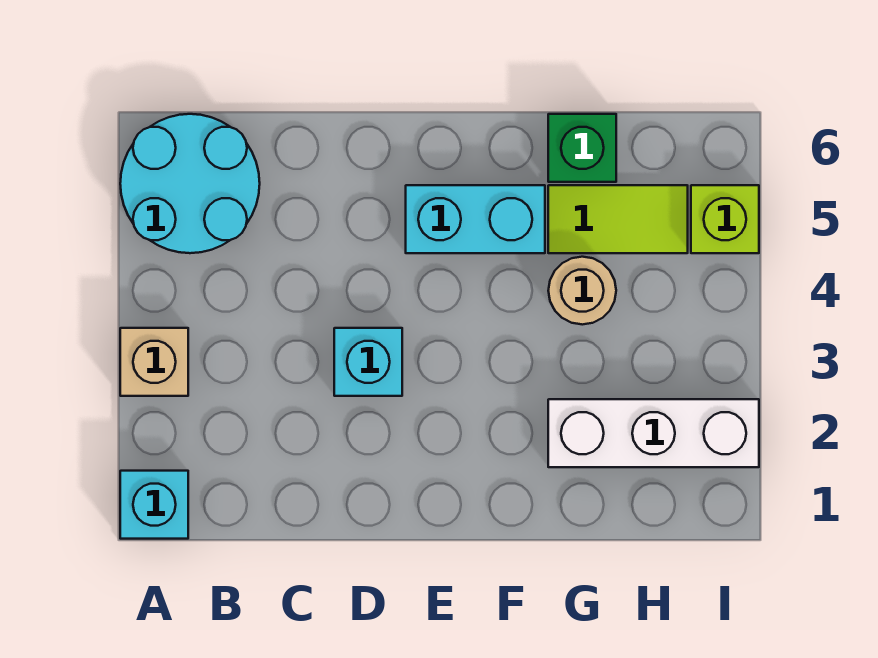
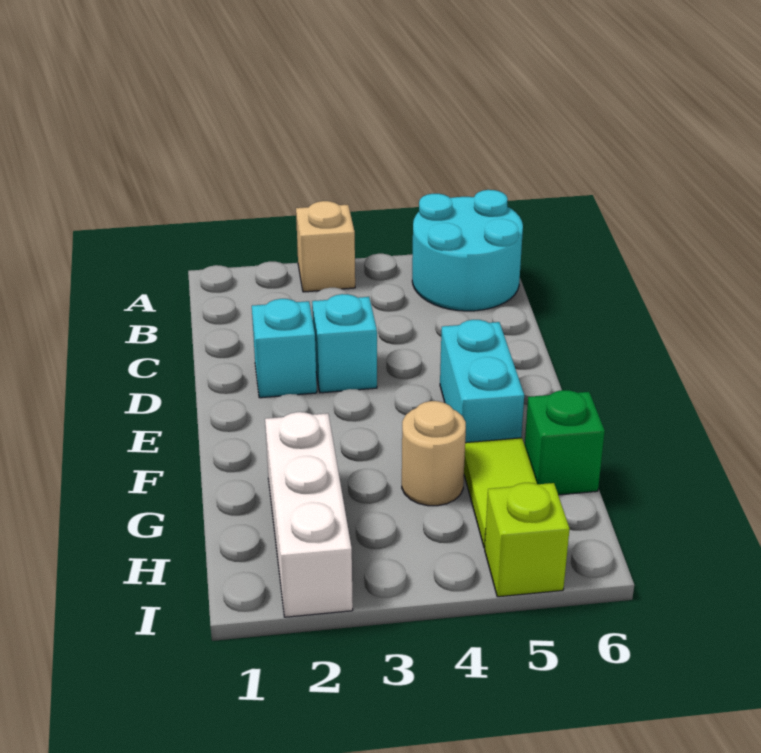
cyan 1x1 brick [120,471,188,539] -> cyan 1x1 brick moved to [252,299,317,398]

